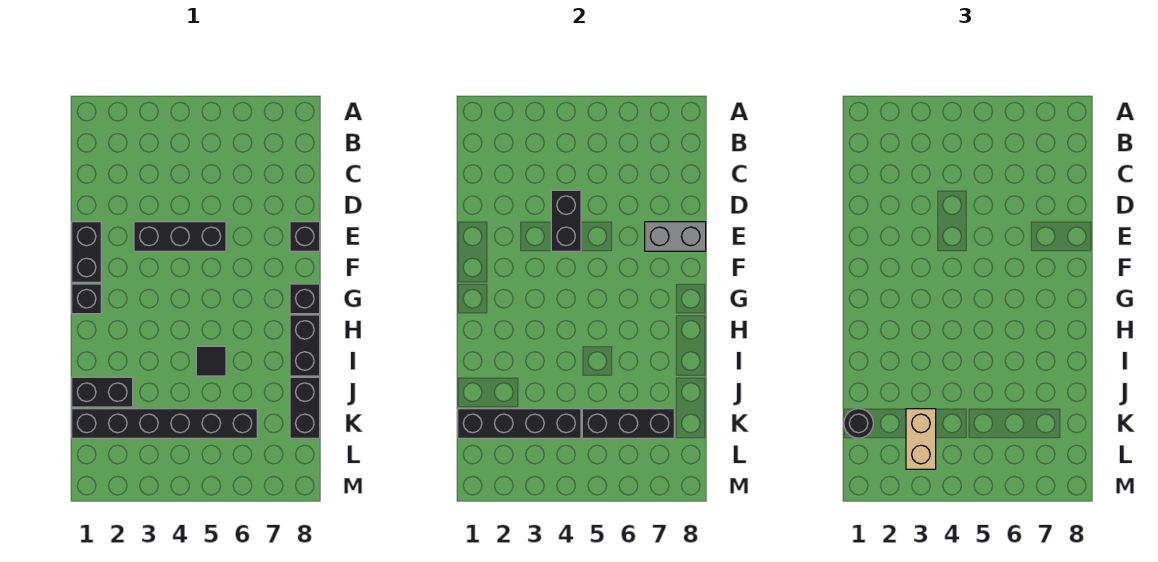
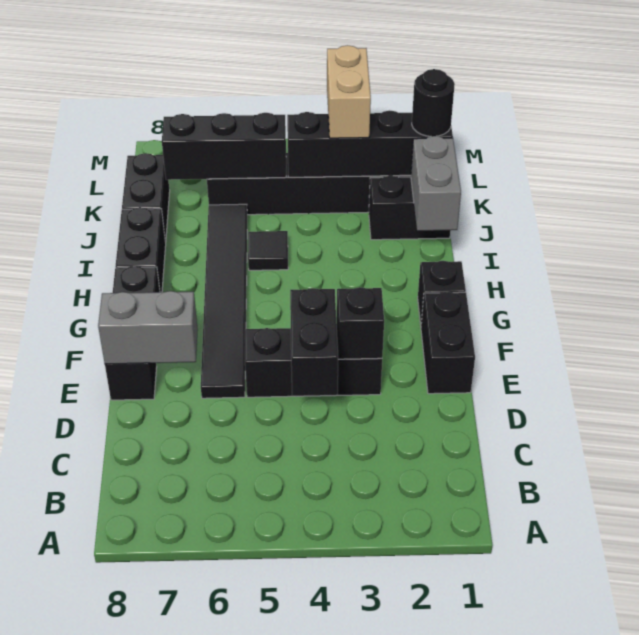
none -> black 1x1 brick [337,287,384,359]
none -> black 1x6 tile [201,204,247,398]
none -> grey 1x2 brick [411,136,461,231]

